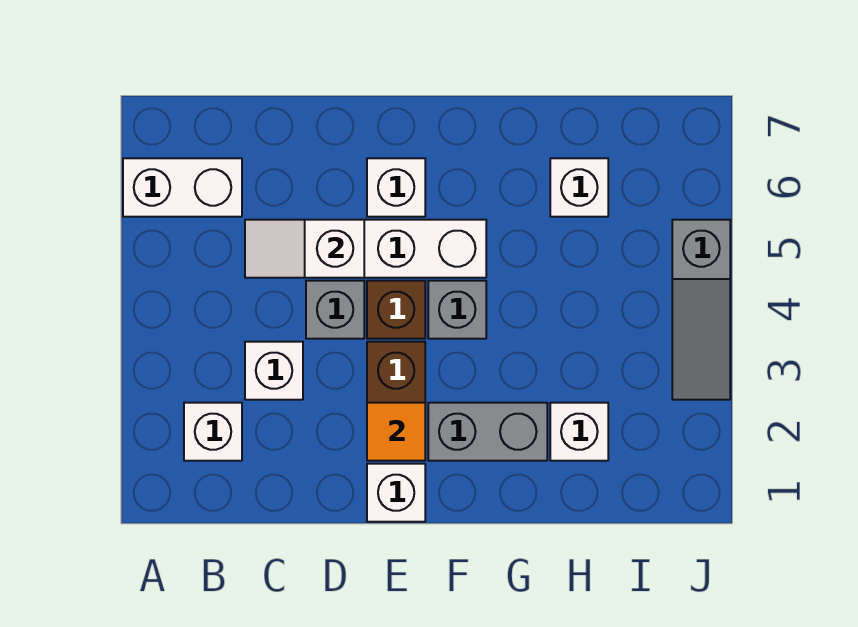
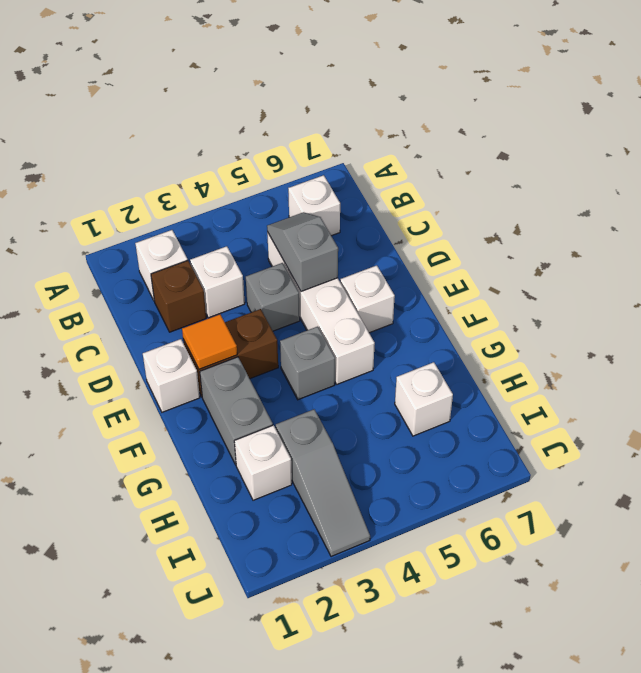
white 1x2 brick [123,158,242,217] -> white 1x1 brick [288,175,340,236]
white 1x2 slope [245,220,364,278] -> grey 1x2 slope [267,212,338,291]
brown 1x1 brick [367,281,425,339] -> brown 1x1 brick moved to [151,261,206,332]
grey 1x3 slope [672,220,730,400] -> grey 1x3 slope turned to [276,409,370,557]

